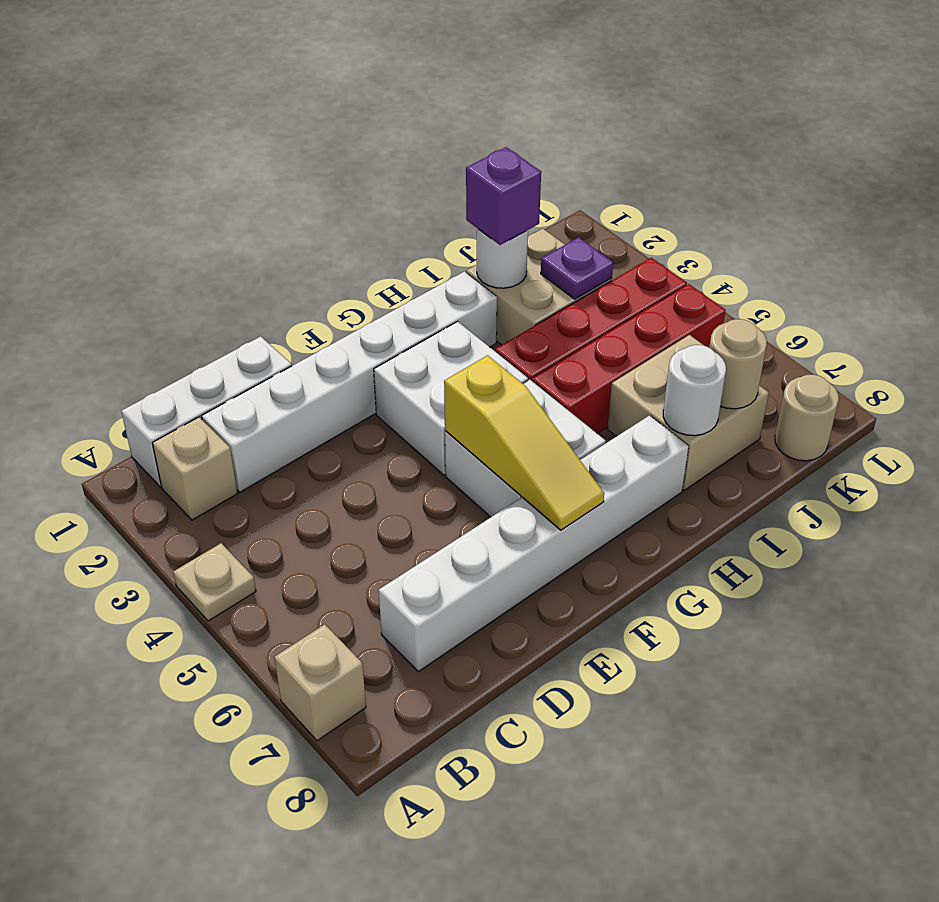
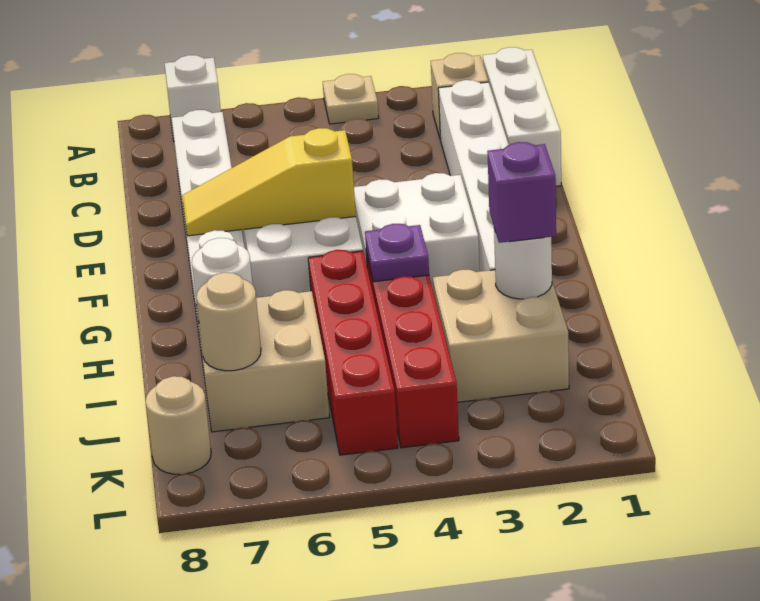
tan 1x1 brick [274,624,366,741] -> white 1x1 brick [164,55,221,141]
purple 1x1 plate [541,237,613,299] -> purple 1x1 plate moved to [365,224,429,282]

